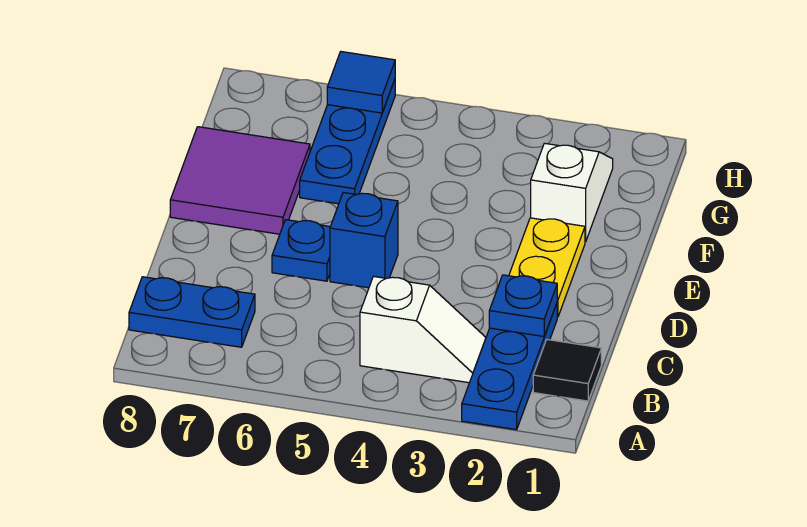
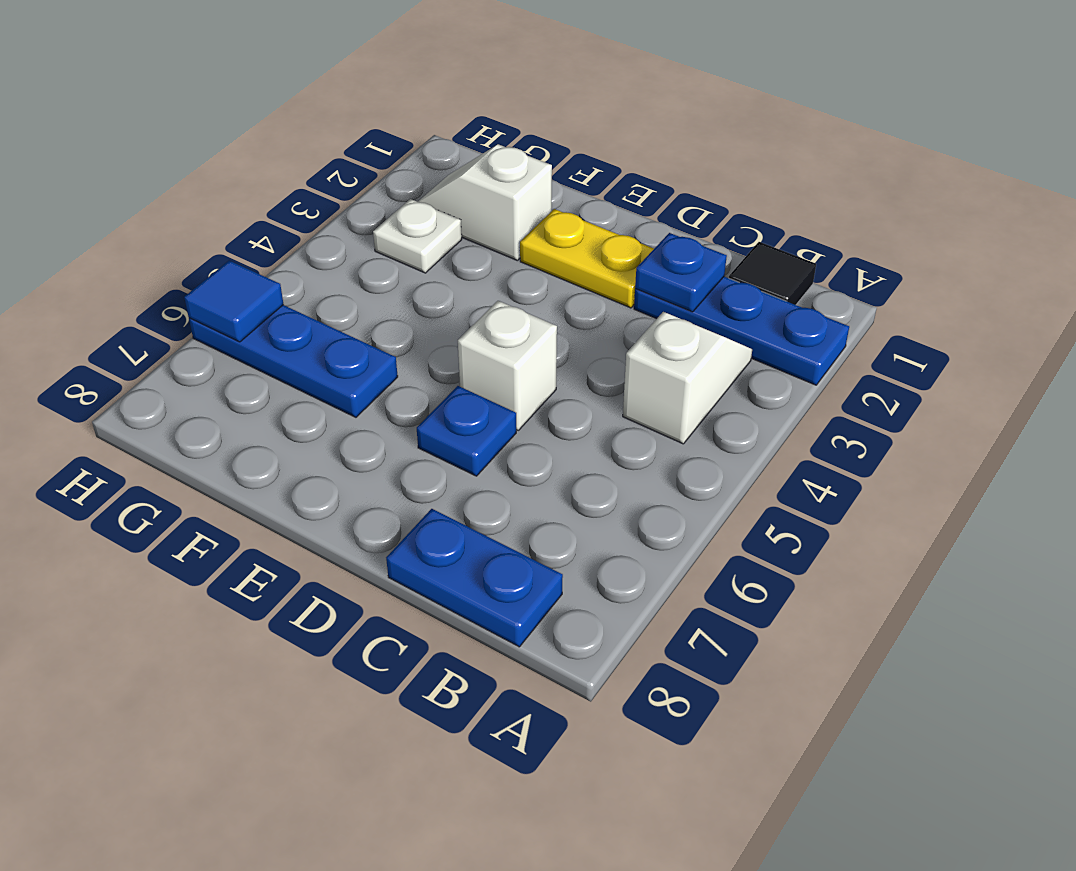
blue 1x2 plate [129,277,255,347] -> blue 1x2 plate turned to [386,509,563,647]
blue 1x1 brick [330,192,398,288] -> white 1x1 brick [458,301,557,430]
purple 2x2 tile [170,127,310,234] -> none
none -> white 1x1 plate [373,199,462,273]

